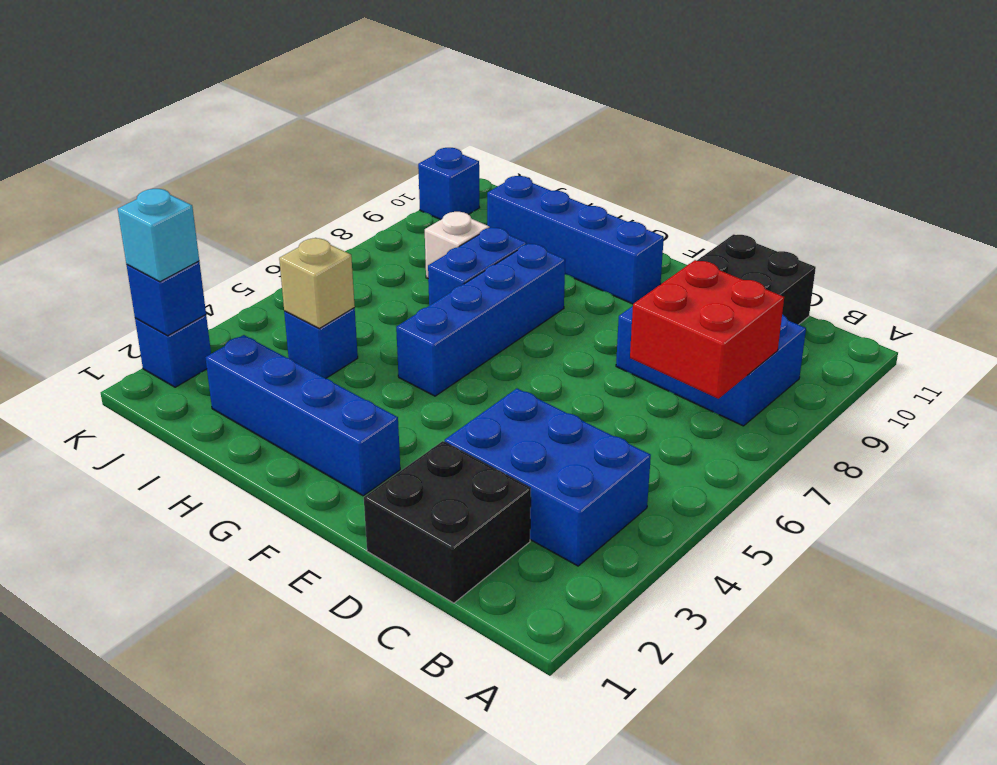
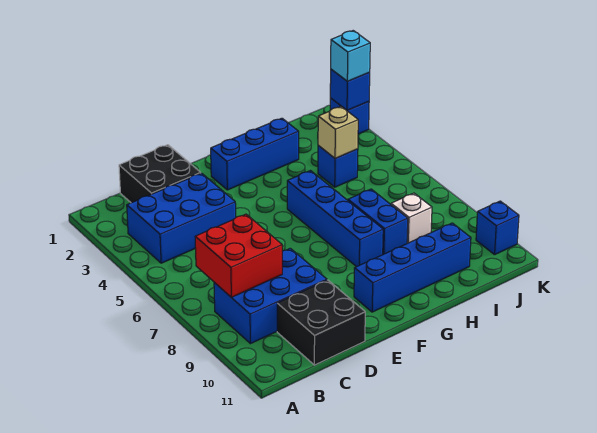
blue 1x4 brick [206,335,400,496] -> blue 1x3 brick [211,118,299,190]

